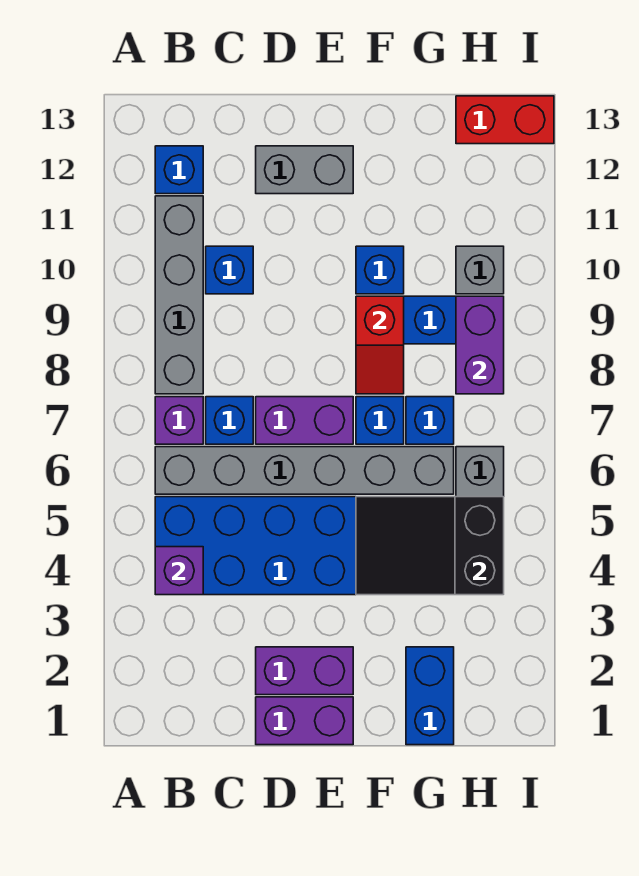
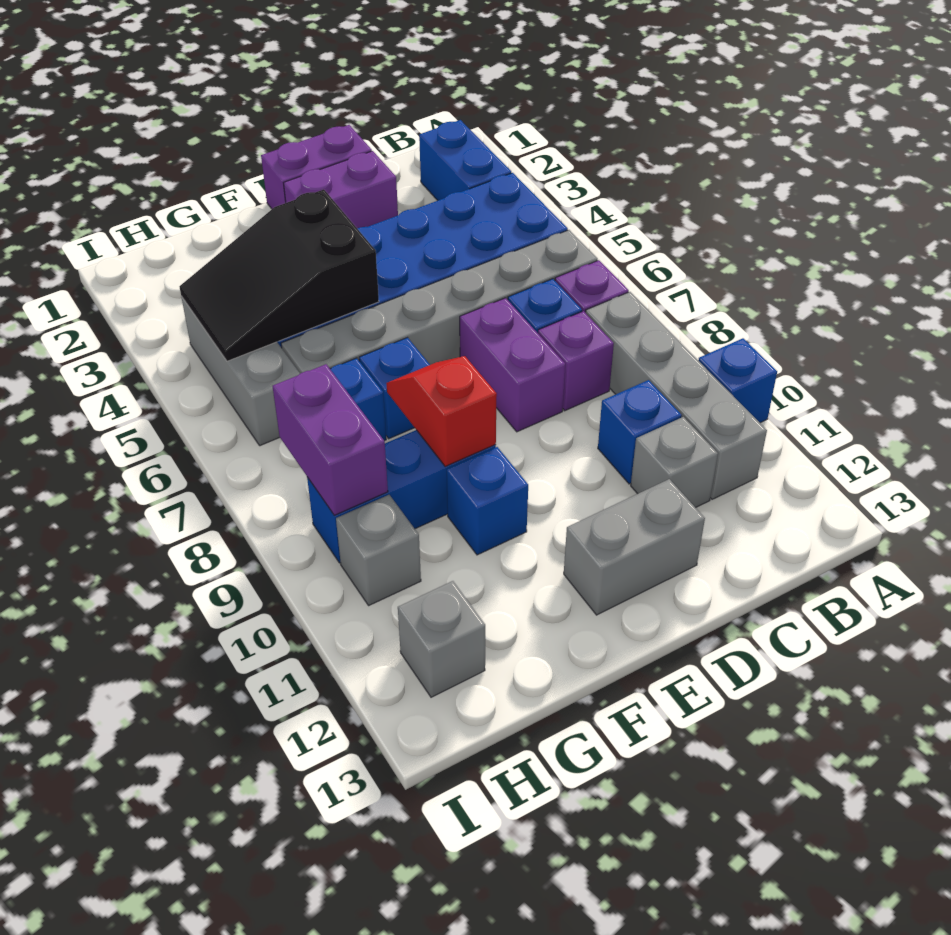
purple 1x1 brick [155,547,203,595] -> purple 1x1 brick moved to [538,311,614,411]
blue 1x1 brick [155,146,203,194] -> blue 1x1 brick moved to [698,338,777,423]
none -> grey 1x1 brick [631,417,718,508]
purple 1x2 brick [256,397,353,444] -> purple 1x2 brick turned to [460,298,565,432]
black 2x3 slope [356,497,504,595] -> black 2x3 slope turned to [179,189,379,361]
blue 1x2 brick [406,647,454,745] -> blue 1x2 brick moved to [419,120,511,200]
none -> grey 1x1 brick [398,581,485,697]
red 1x2 brick [456,96,554,144] -> none

